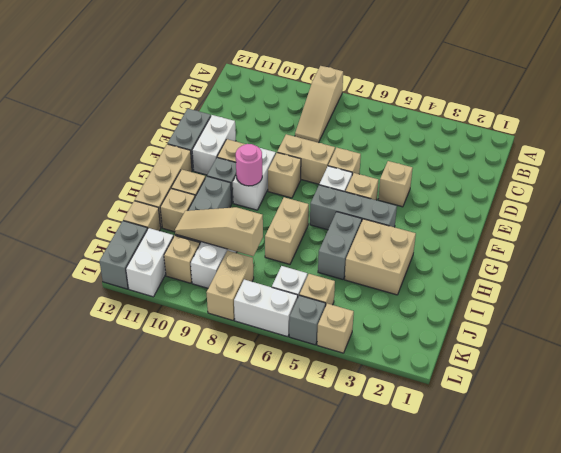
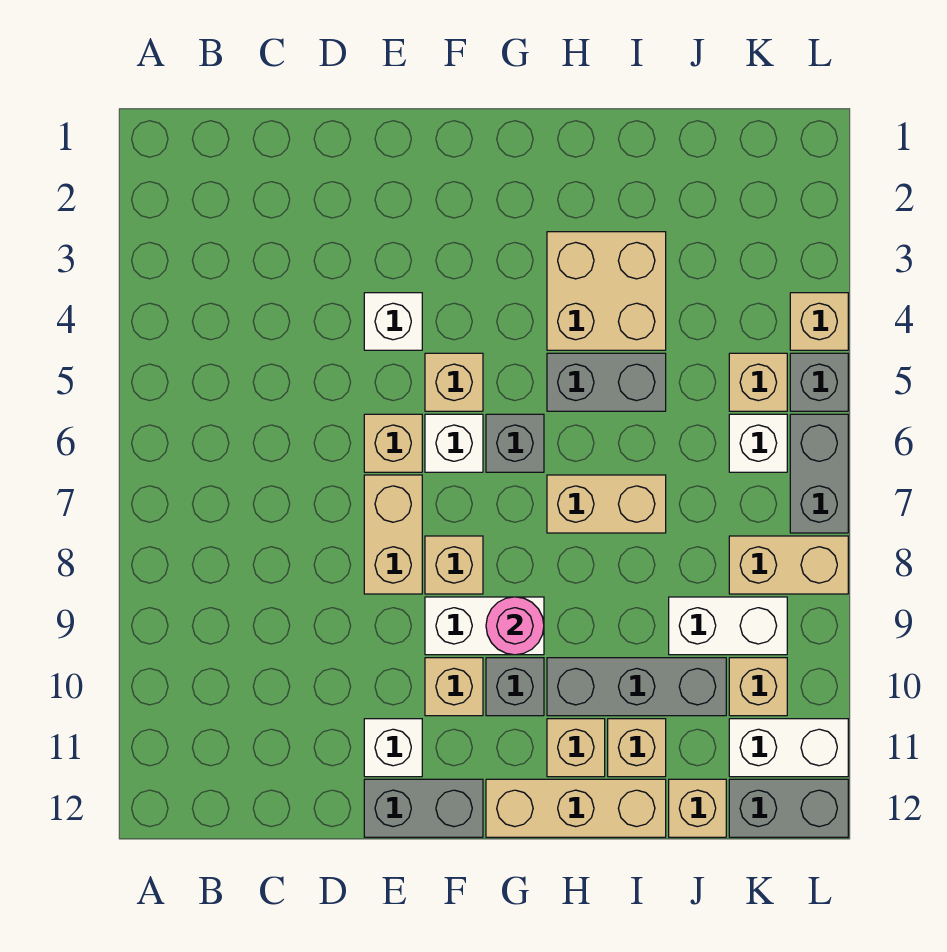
tan 1x3 slope [295,66,343,143] -> none
tan 1x1 brick [378,161,413,207] -> white 1x1 brick [364,293,422,350]
white 1x2 brick [192,115,236,175] -> white 1x1 brick [364,719,422,777]
grey 1x3 brick [310,185,397,230] -> grey 1x1 brick [486,414,544,472]
tan 1x3 slope [175,207,263,256] -> none
white 1x2 brick [234,280,298,337] -> grey 1x2 brick [790,414,848,533]

